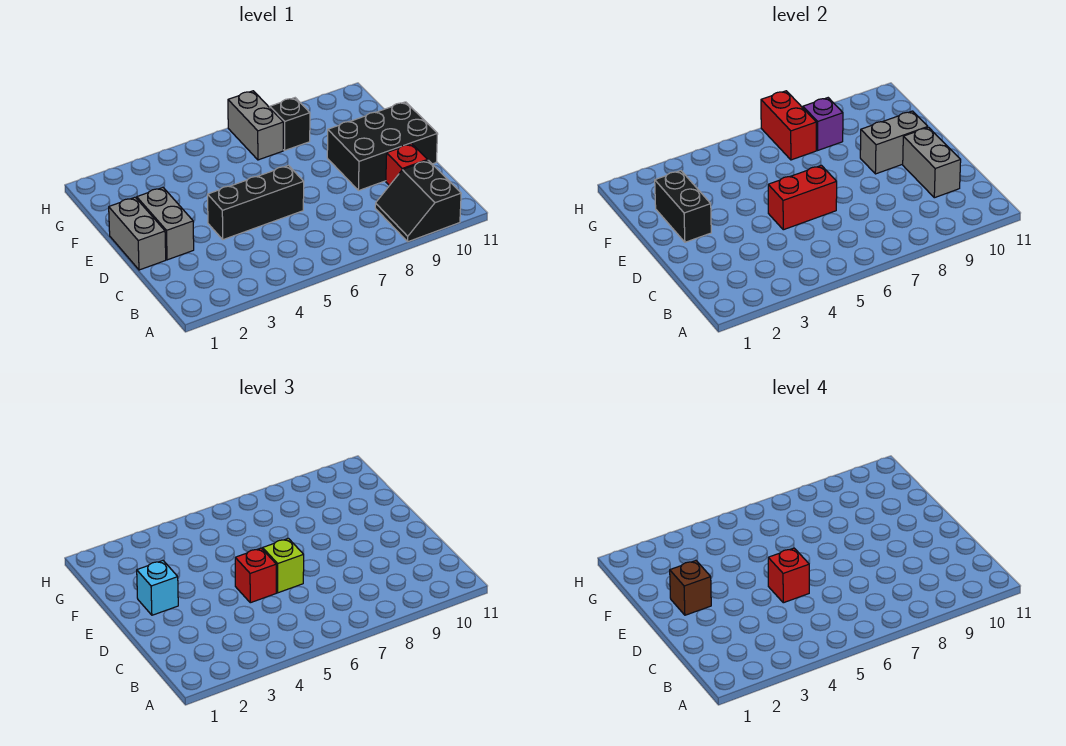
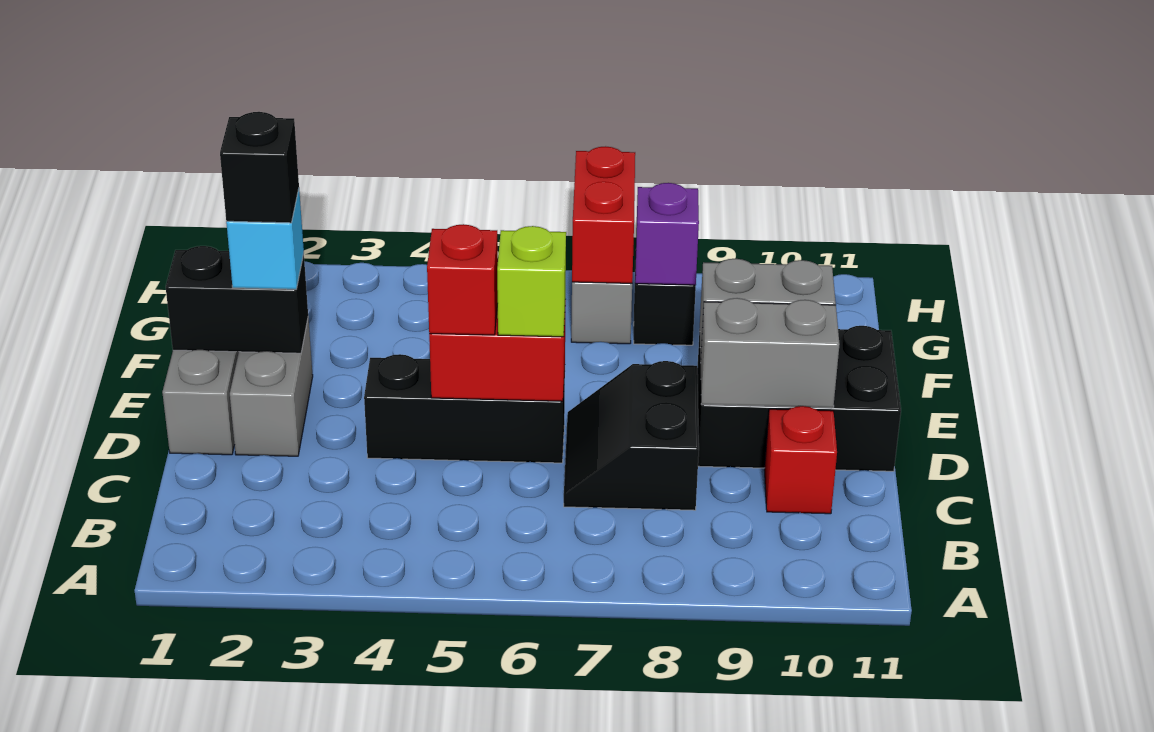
black 2x2 slope [375,160,461,242] -> black 2x2 slope moved to [564,361,699,510]
grey 1x2 brick [903,127,961,198] -> grey 1x2 brick turned to [701,298,839,408]
red 1x1 brick [768,548,809,603] -> none
black 1x2 brick [655,171,711,242] -> black 1x2 brick turned to [166,246,308,353]
brown 1x1 brick [670,561,711,615] -> black 1x1 brick [220,112,299,223]

